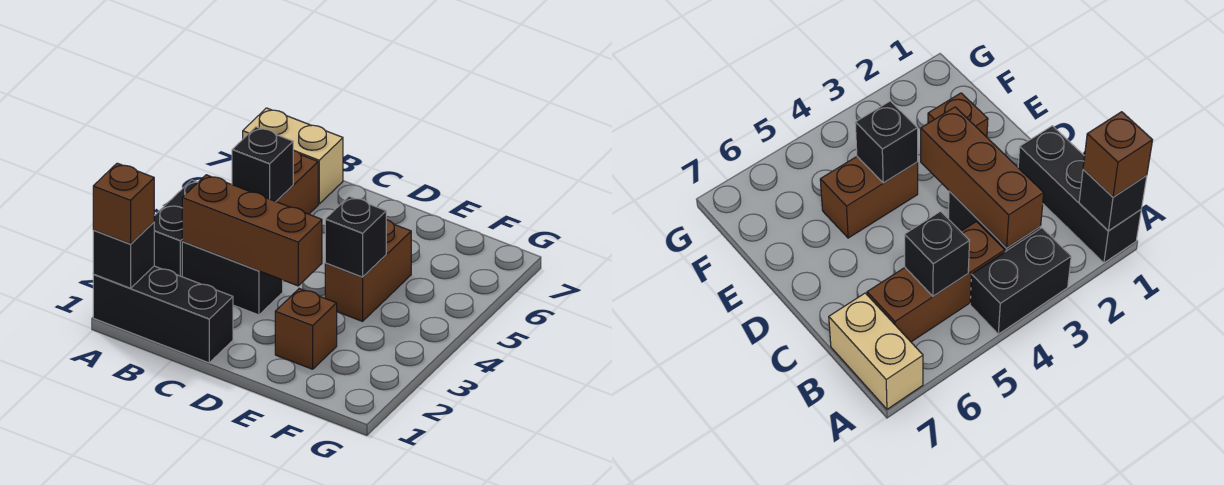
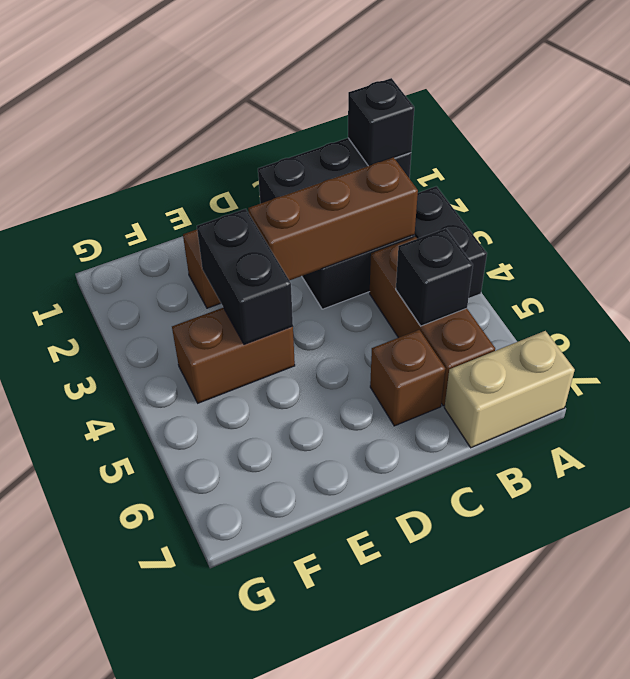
brown 1x1 brick [93,163,154,244] -> brown 1x1 brick moved to [370,330,445,426]
brown 1x2 brick [325,220,411,321] -> brown 1x2 brick turned to [172,308,295,403]
black 1x1 brick [325,196,386,277] -> black 1x2 brick [197,209,293,344]

